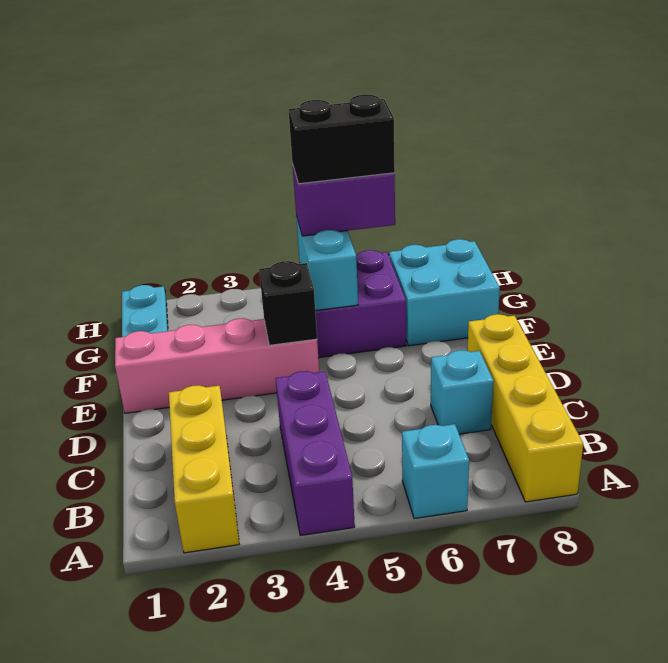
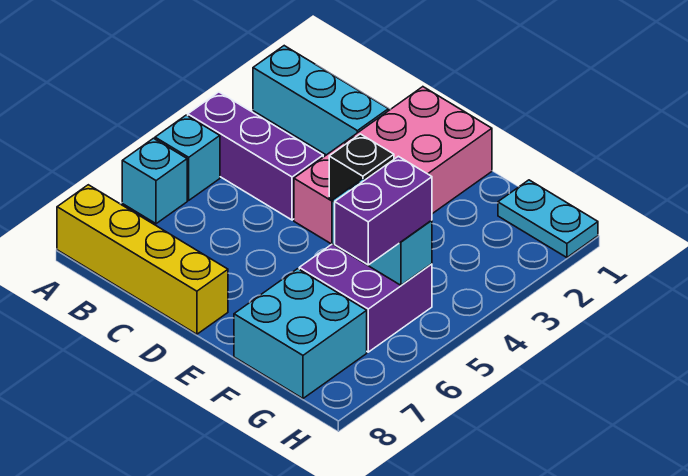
yellow 1x3 brick [169,385,239,553] -> cyan 1x3 brick [253,46,389,155]
cyan 1x1 brick [431,350,494,434] -> cyan 1x1 brick moved to [155,115,220,200]
pink 1x4 brick [115,318,319,413] -> pink 2x4 brick [294,87,492,244]
black 1x2 brick [288,95,395,184] -> none

